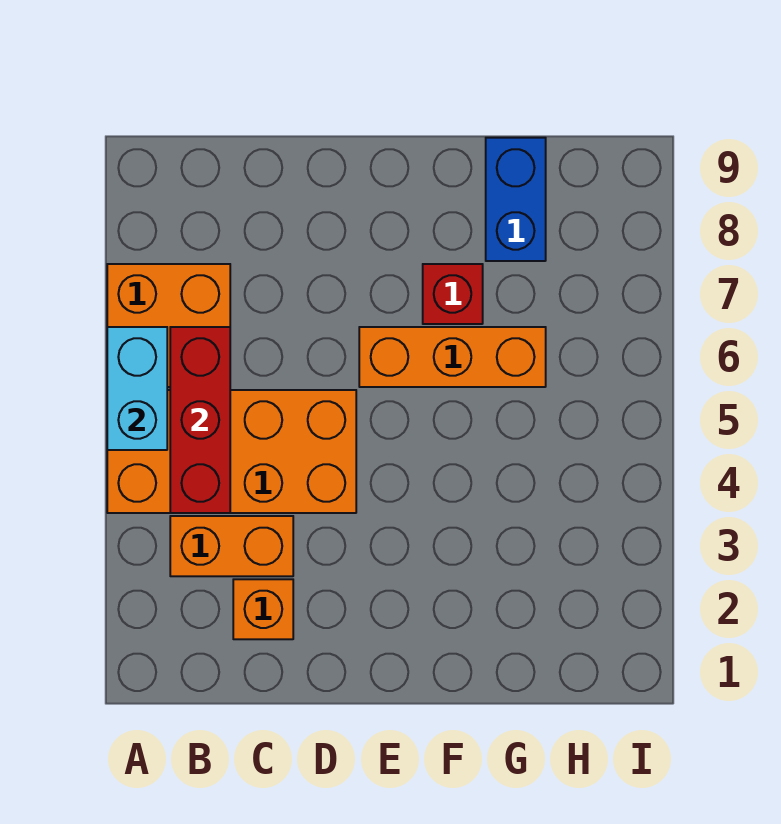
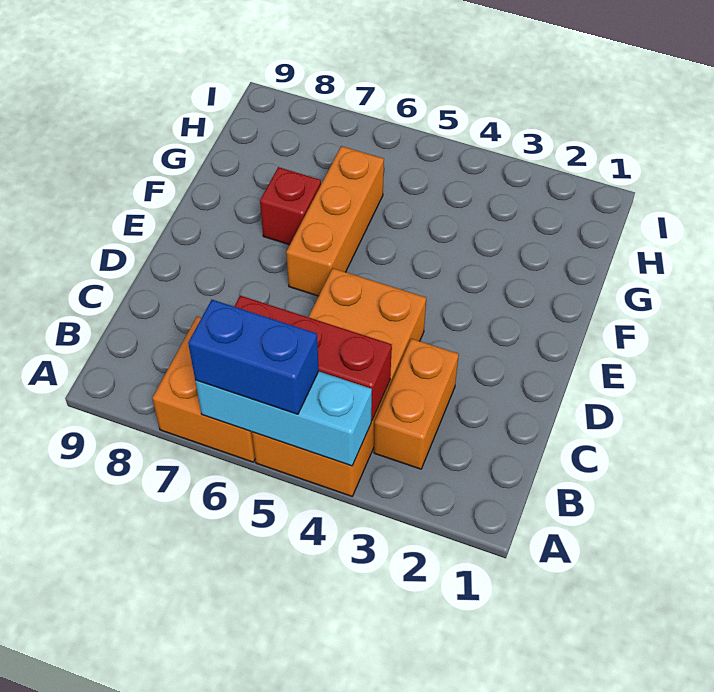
cyan 1x2 brick [107,327,167,450] -> cyan 1x3 brick [195,371,372,466]
orange 1x1 brick [233,579,293,639] -> none
blue 1x2 brick [486,138,546,261] -> blue 1x2 brick moved to [188,300,319,414]

